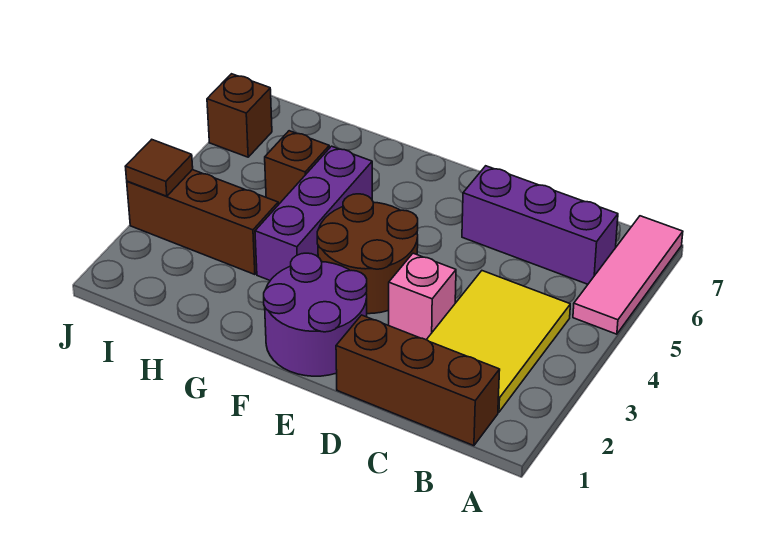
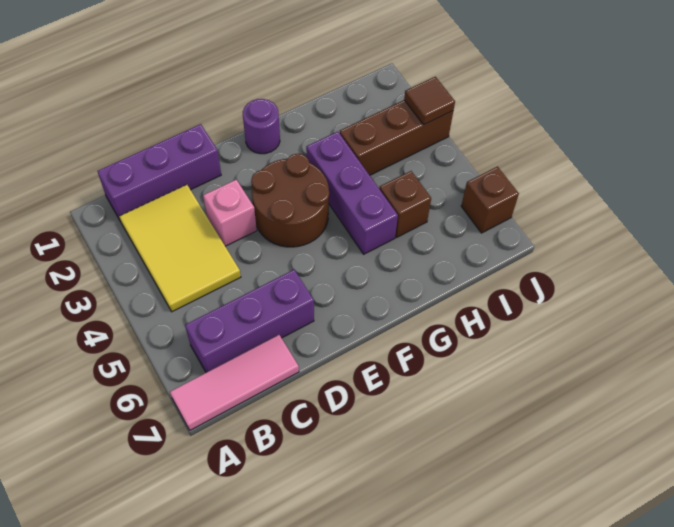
pink 1x3 tile [573,216,683,334] -> pink 1x3 tile turned to [170,335,299,430]
brown 1x3 brick [336,315,500,446] -> purple 1x3 brick [97,124,221,220]
purple 2x2 round brick [264,253,367,376] -> purple 1x1 round brick [243,99,280,154]

